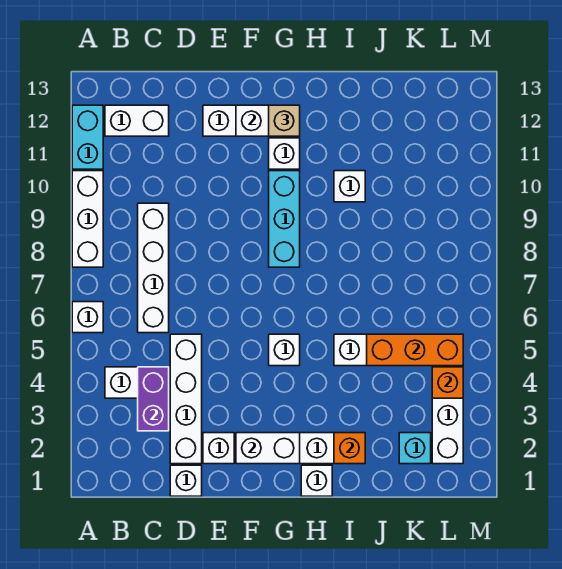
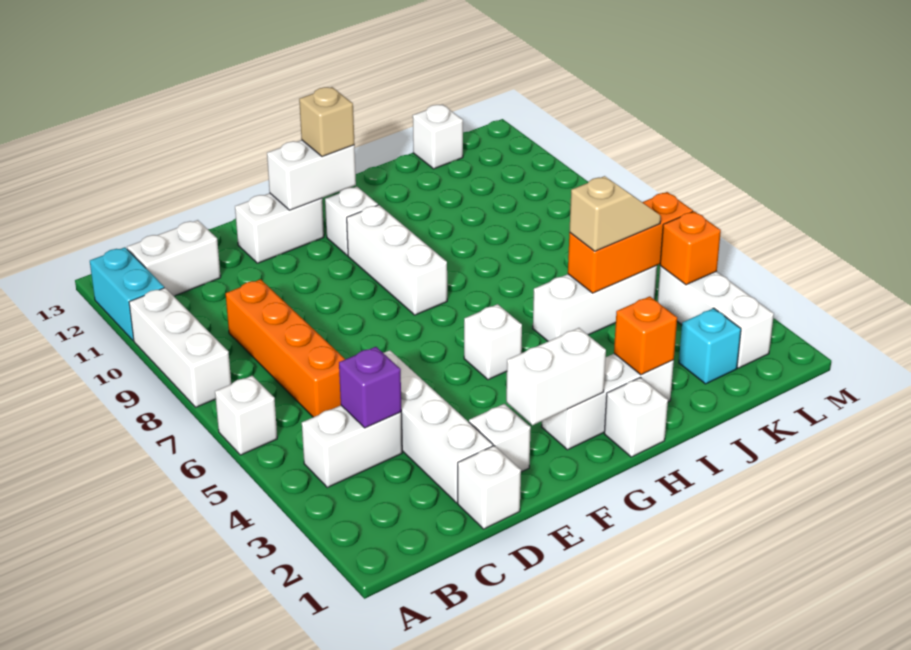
purple 1x2 brick [138,367,169,431] -> purple 1x1 brick [339,347,401,428]
white 1x4 brick [138,203,169,333] -> orange 1x4 brick [226,279,345,417]
cyan 1x3 brick [269,171,300,267] -> white 1x3 brick [347,205,447,315]
white 1x1 brick [334,171,365,202] -> white 1x1 brick moved to [413,104,463,169]
none -> tan 1x2 slope [569,176,661,251]

